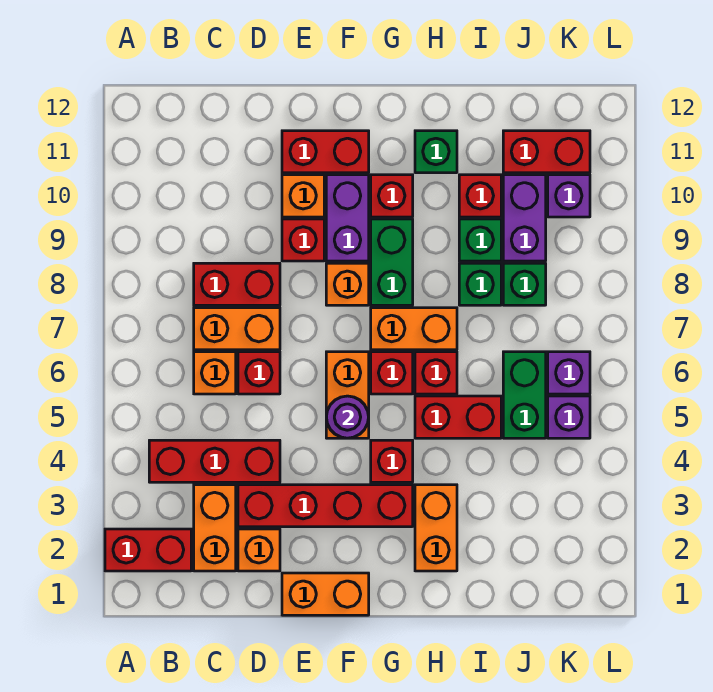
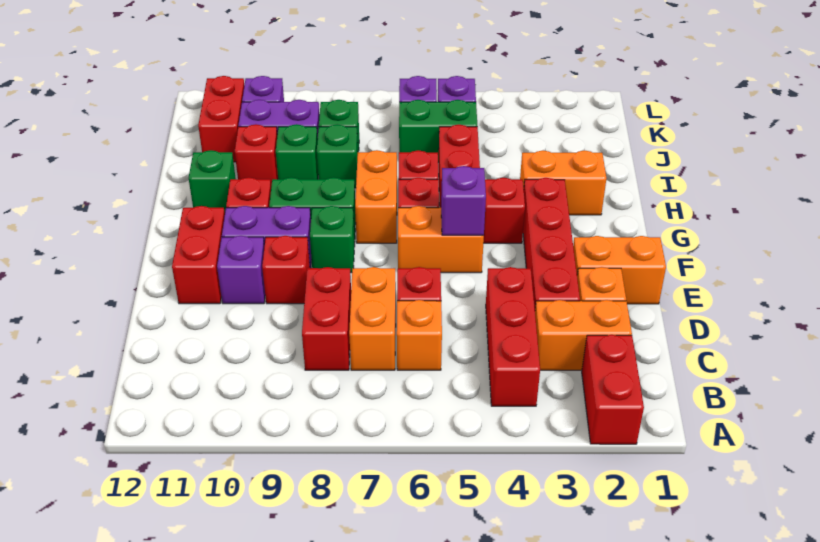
orange 1x2 brick [282,573,369,615] -> orange 1x2 brick turned to [573,236,666,304]
orange 1x1 brick [282,175,324,217] -> purple 1x1 brick [217,236,265,304]
purple 1x1 round brick [326,396,369,438] -> purple 1x1 brick [441,166,486,235]
orange 1x1 brick [326,263,369,305] -> green 1x1 brick [310,206,355,273]

